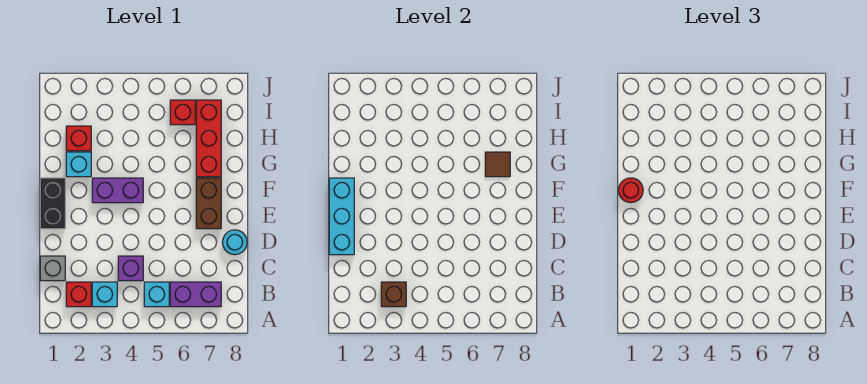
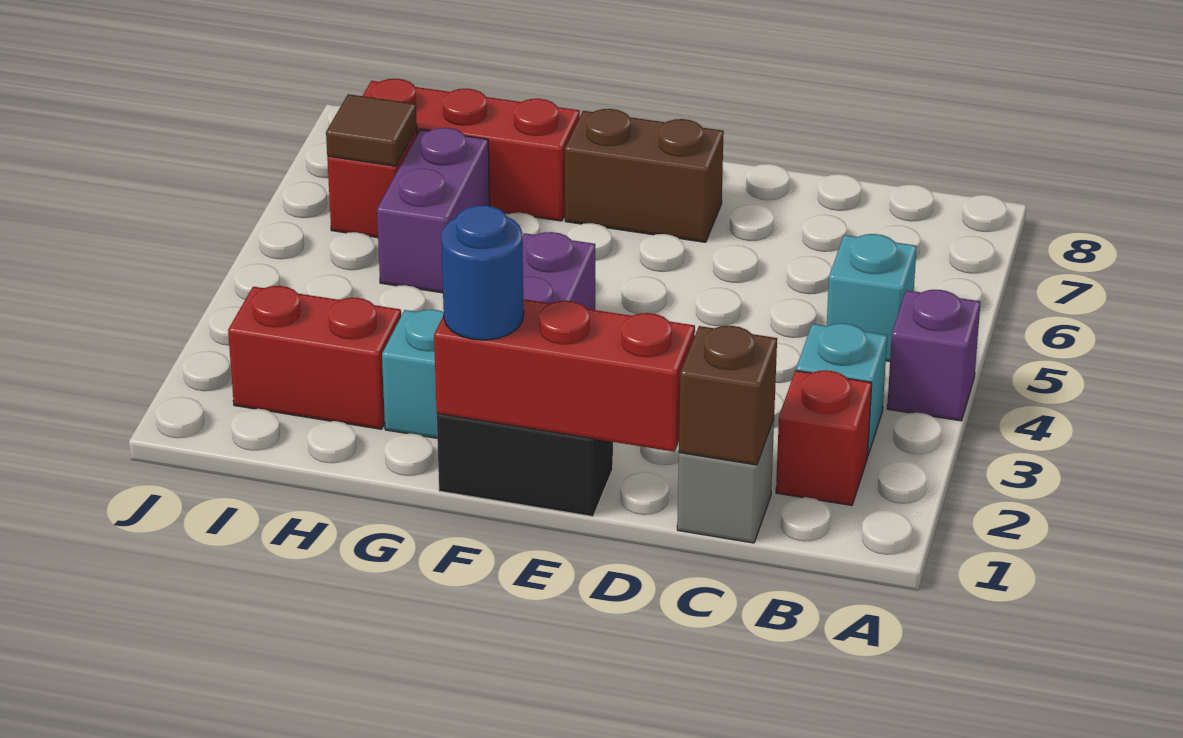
brown 1x1 brick [381,282,406,307] -> brown 1x1 brick moved to [679,326,777,465]
purple 1x2 brick [170,282,221,307] -> purple 1x2 brick moved to [377,128,490,293]
purple 1x1 brick [118,256,143,281] -> purple 1x1 brick moved to [887,290,981,421]
cyan 1x3 brick [329,178,354,255] -> red 1x3 brick [434,299,695,452]
cyan 1x1 round brick [222,230,247,255] -> none
red 1x1 round brick [618,178,643,203] -> blue 1x1 round brick [441,205,524,340]
brown 1x1 tile [485,152,510,177] -> brown 1x1 tile moved to [326,94,417,166]
red 1x1 brick [66,126,91,151] -> red 1x2 brick [228,286,401,429]

